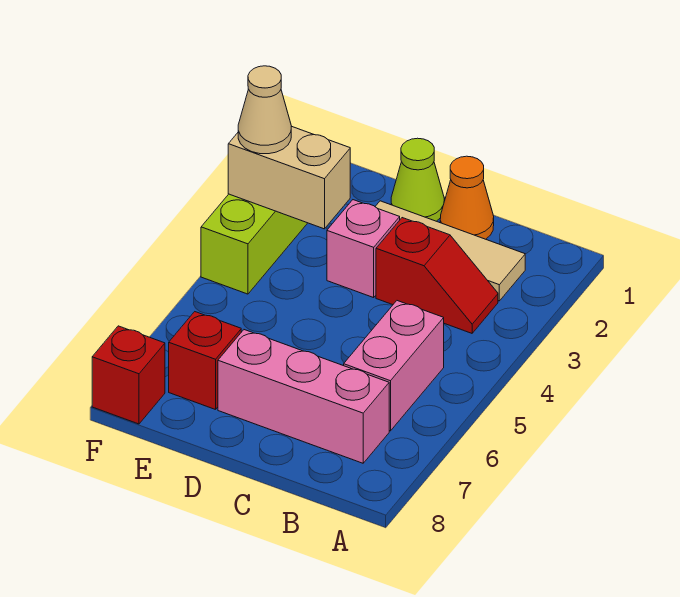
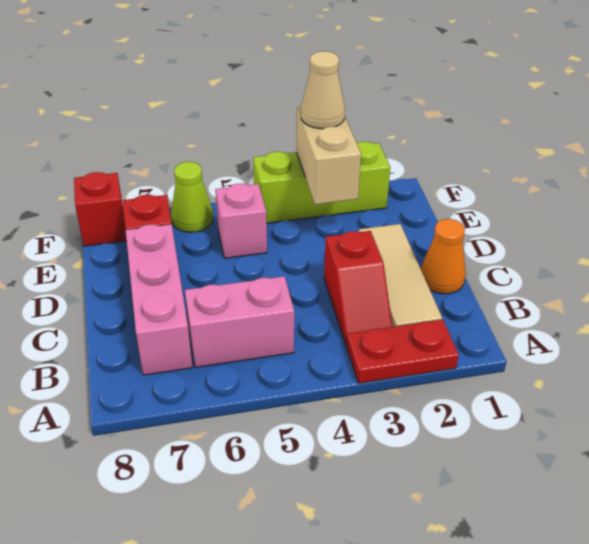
none -> red 1x2 plate [347,320,459,383]
lime 1x1 cone [391,138,444,221] -> lime 1x1 cone moved to [171,162,213,232]
pink 1x1 brick [327,200,400,298] -> pink 1x1 brick moved to [215,184,267,258]

